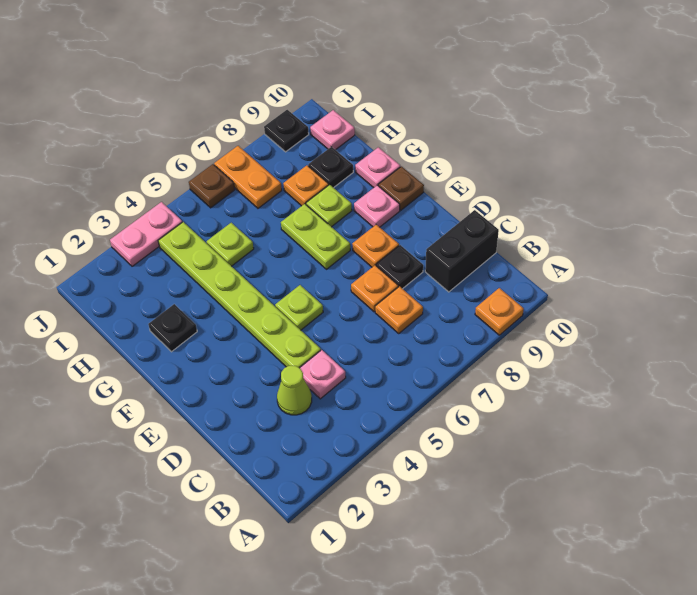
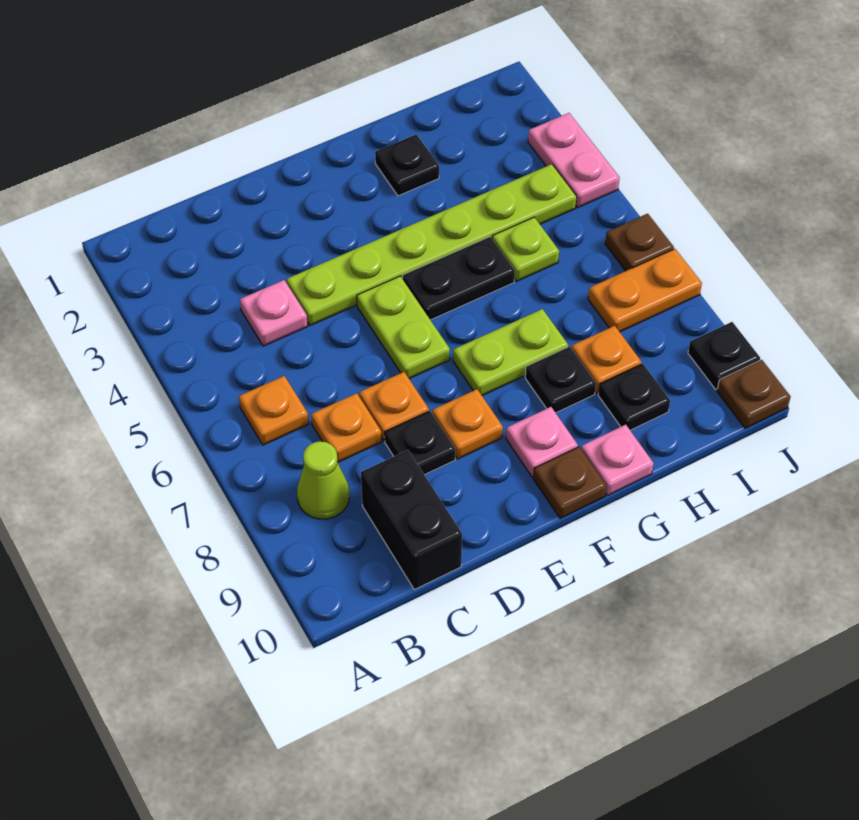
orange 1x1 plate [475,288,524,335] -> orange 1x1 plate moved to [239,376,309,445]
lime 1x1 cone [277,366,312,415] -> lime 1x1 cone moved to [297,441,349,519]
lime 1x1 plate [275,285,323,330] -> lime 1x2 plate [357,276,450,379]
none -> black 1x2 plate [403,237,515,320]
lime 1x1 plate [306,185,352,227] -> black 1x1 plate [525,347,596,413]
pink 1x1 plate [310,110,355,150] -> none
none -> brown 1x1 plate [717,360,790,428]

